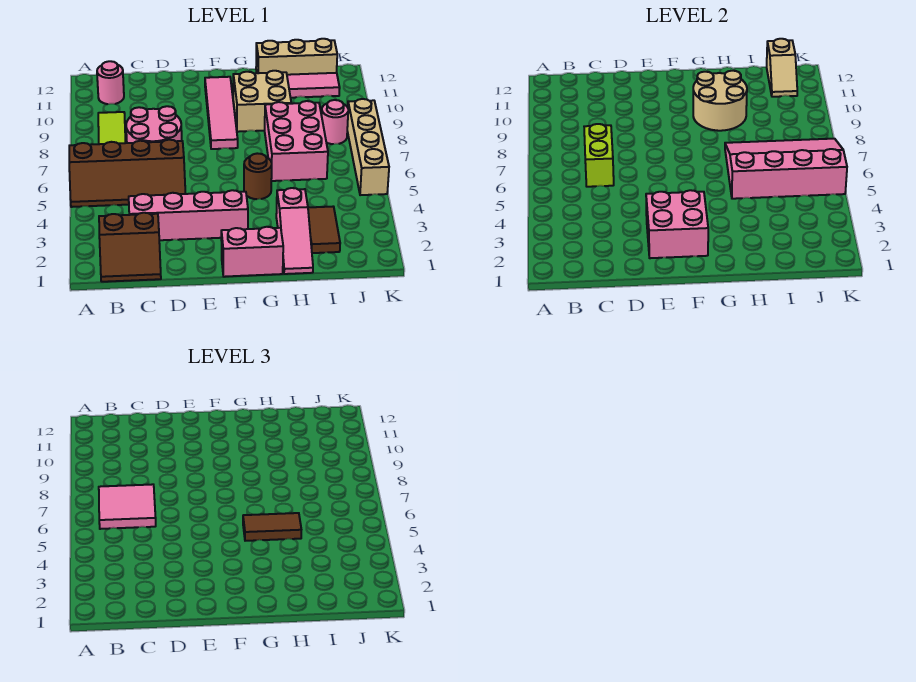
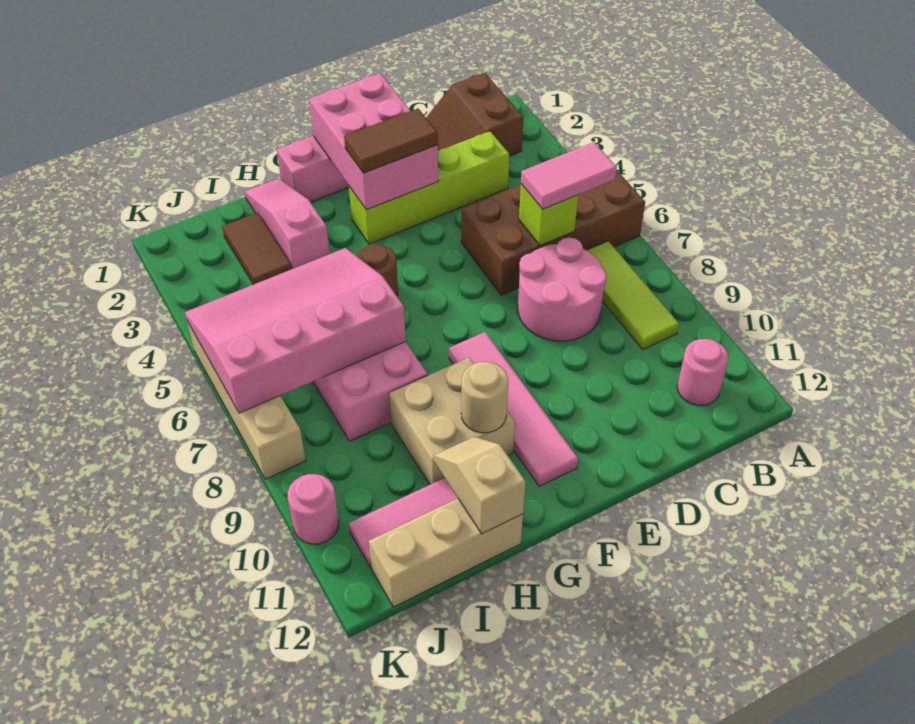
brown 2x4 slope [69,140,186,207] -> brown 2x4 brick [461,170,645,295]
brown 2x2 slope [99,213,161,282] -> brown 2x2 slope turned to [426,73,523,156]
pink 2x2 tile [99,484,156,529] -> pink 1x2 tile [521,142,617,209]
pink 1x4 brick [129,190,248,240] -> lime 1x4 brick [349,131,509,244]
lime 1x2 brick [584,124,614,187] -> lime 1x1 brick [519,184,578,246]
pink 2x2 brick [646,190,708,258] -> pink 2x3 brick [309,73,438,210]
brown 1x2 tile [243,513,301,541] -> brown 1x2 tile moved to [344,109,438,173]
tan 2x2 round brick [693,71,747,131] -> tan 1x1 round brick [461,362,508,433]
pink 3x4 slope [725,139,847,199] -> pink 3x4 slope turned to [185,248,406,413]
pink 1x1 round brick [322,100,348,144] -> pink 1x1 round brick moved to [287,474,339,544]
tan 1x2 slope [767,39,797,97] -> tan 1x2 slope moved to [434,436,526,534]

